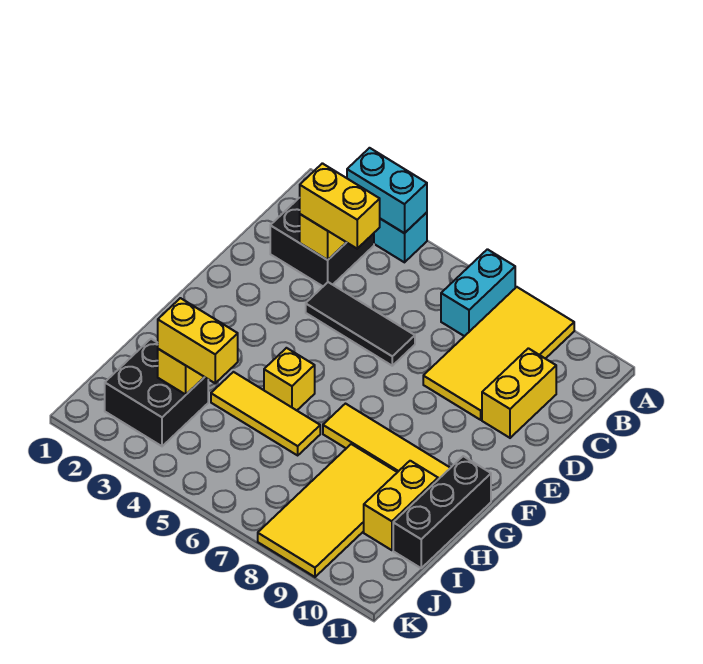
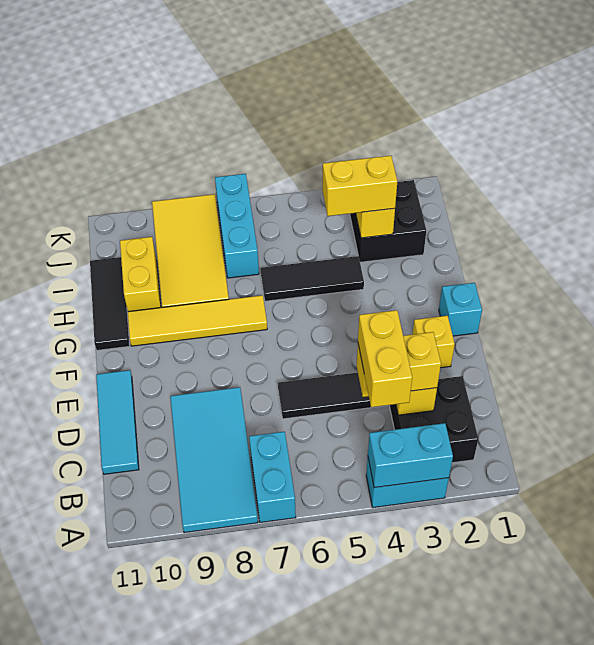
yellow 2x4 tile [423,287,574,420] -> cyan 2x4 tile [170,387,258,533]
yellow 1x2 brick [482,348,556,438] -> yellow 1x2 brick moved to [358,310,412,407]
none -> cyan 1x3 tile [96,370,139,474]
none -> cyan 1x1 brick [439,283,482,336]
yellow 1x1 brick [264,348,315,410] -> yellow 1x1 brick moved to [412,316,455,368]
black 1x3 brick [393,456,491,568] -> black 1x3 tile [90,257,130,350]
yellow 1x3 tile [211,372,320,455] -> black 1x3 tile [260,256,364,301]
none -> cyan 1x3 brick [215,174,259,278]

